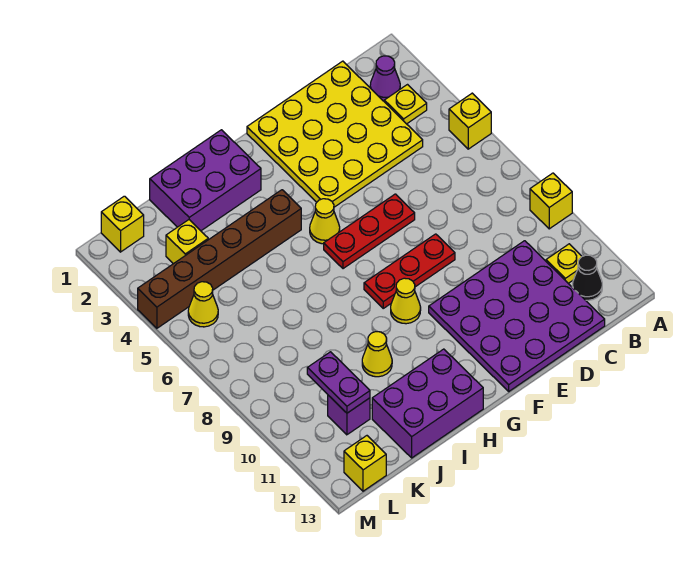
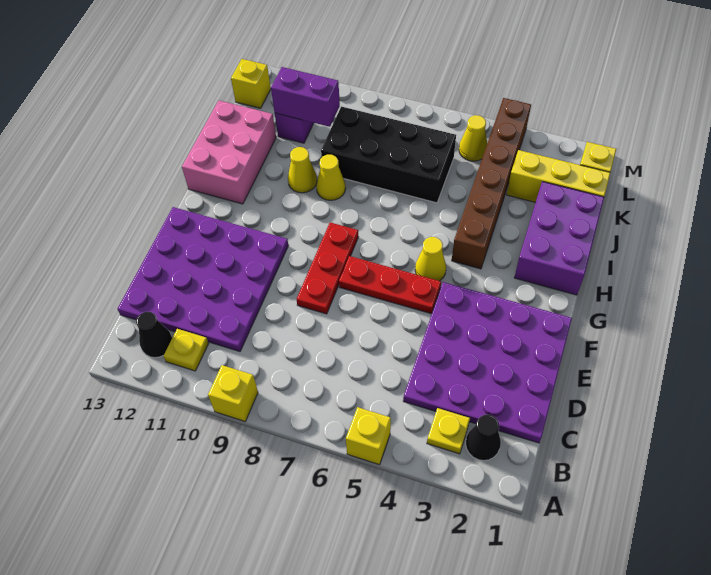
purple 1x1 cone [370,56,400,101] -> black 1x1 cone [466,415,501,461]
yellow 4x4 plate [247,61,423,207] -> purple 4x4 plate [403,282,572,443]
red 1x3 plate [324,194,415,269] -> red 1x3 plate turned to [339,256,441,314]
yellow 1x1 cone [391,278,421,324] -> yellow 1x1 cone moved to [316,155,346,200]
purple 2x3 brick [372,349,483,458] -> pink 2x3 brick [182,101,276,204]
none -> black 2x4 brick [321,106,456,203]
yellow 1x1 brick [166,220,208,264] -> yellow 1x3 brick [507,150,610,203]
purple 1x2 plate [307,352,370,413] -> purple 1x2 brick [271,67,340,127]

